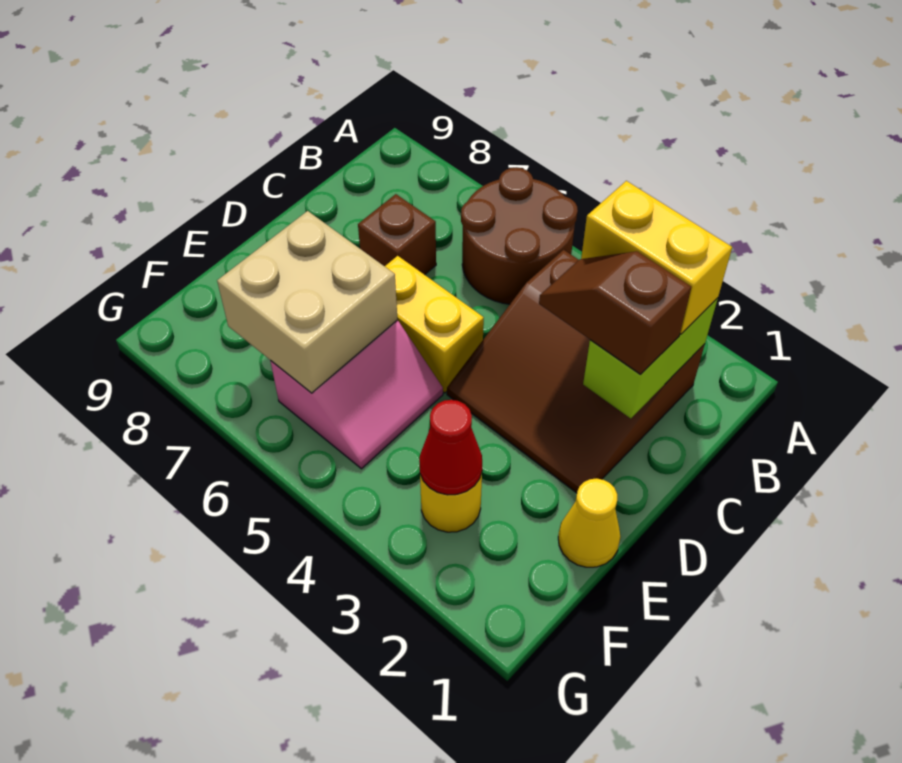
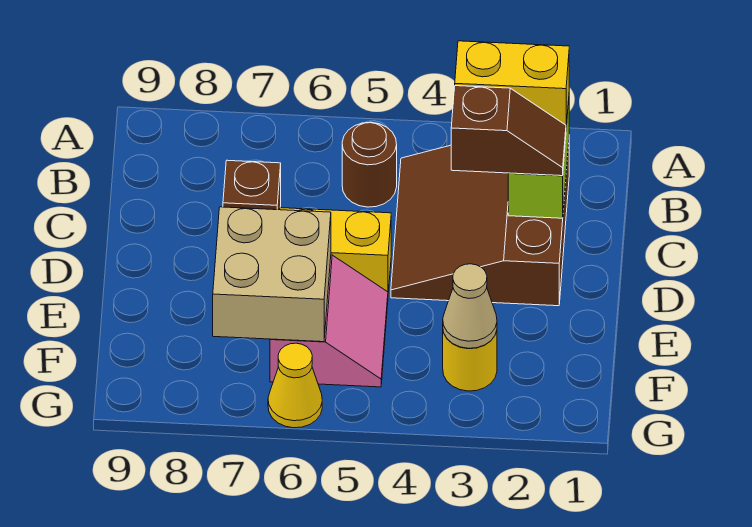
brown 2x2 round brick [461,168,578,304] -> brown 1x1 round brick [342,122,397,207]
brown 3x3 slope [447,250,705,493] -> brown 3x3 slope turned to [391,144,569,306]
brown 1x2 slope [539,251,691,374] -> brown 1x2 slope turned to [451,86,566,176]
yellow 1x1 cone [558,478,620,567] -> yellow 1x1 cone moved to [268,343,322,428]
red 1x1 cone [419,400,482,495] -> tan 1x1 cone [443,264,497,348]

